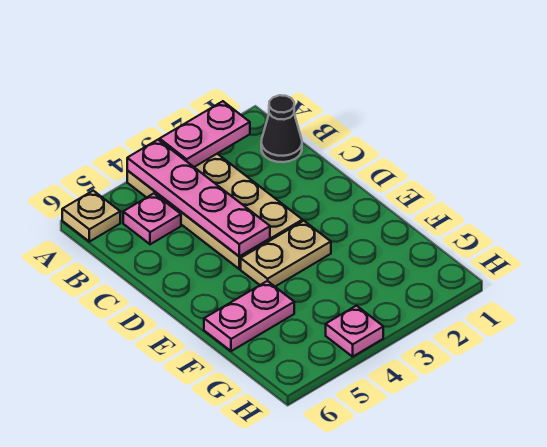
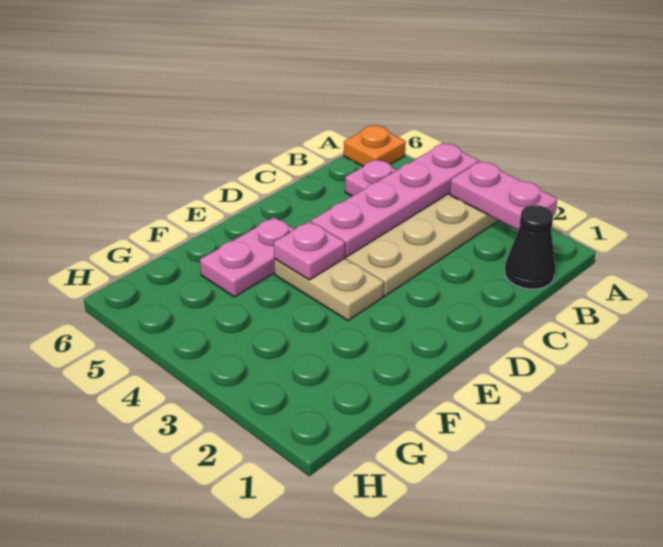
tan 1x1 plate [62,191,120,242] -> orange 1x1 plate [344,125,406,167]
pink 1x2 plate [204,281,294,351] -> pink 1x2 plate turned to [200,217,295,297]
pink 1x1 plate [326,306,383,357] -> pink 1x1 plate moved to [274,221,345,280]

